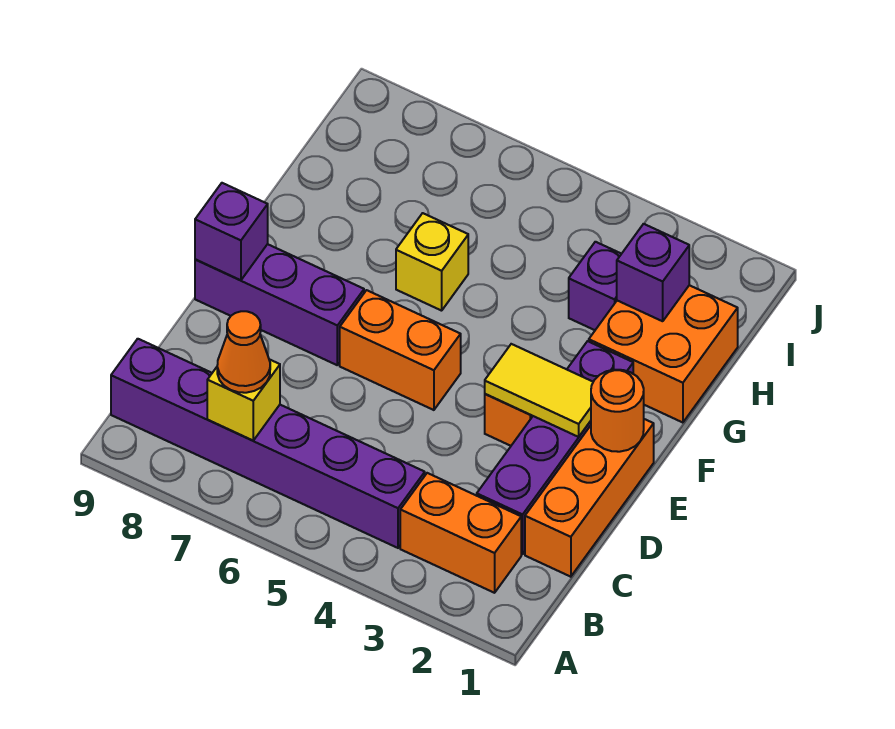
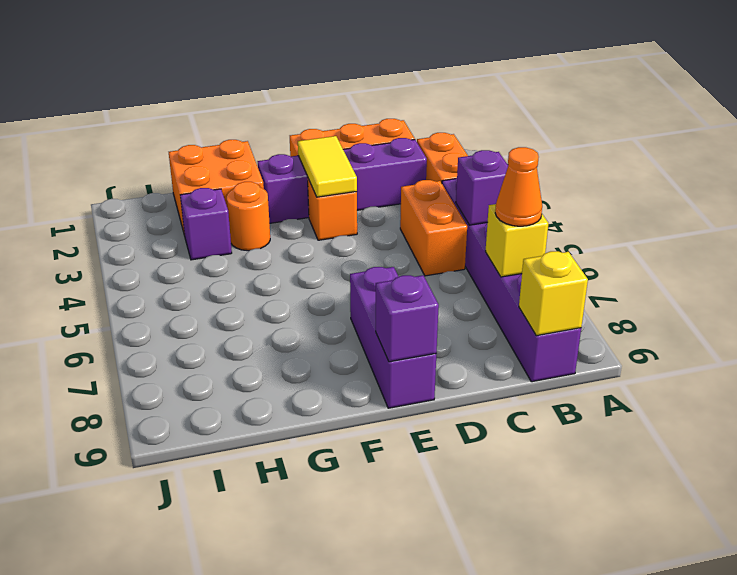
orange 1x1 round brick [591,370,644,452] -> orange 1x1 round brick moved to [227,182,270,251]
orange 1x2 brick [340,290,461,410] -> orange 1x2 brick moved to [400,180,467,276]
yellow 1x1 brick [396,213,468,311] -> yellow 1x1 brick moved to [519,251,588,336]
purple 1x1 brick [617,224,689,321] -> purple 1x1 brick moved to [456,150,508,225]

